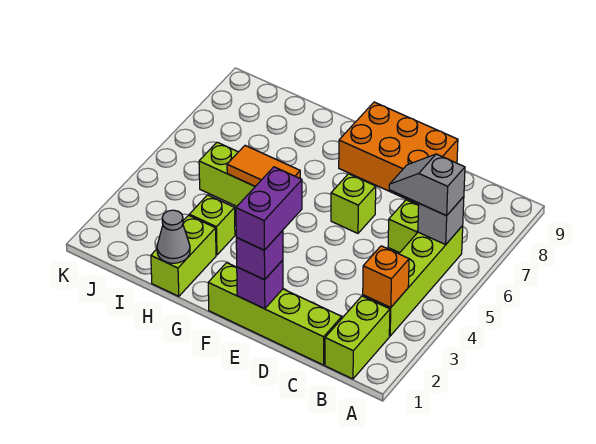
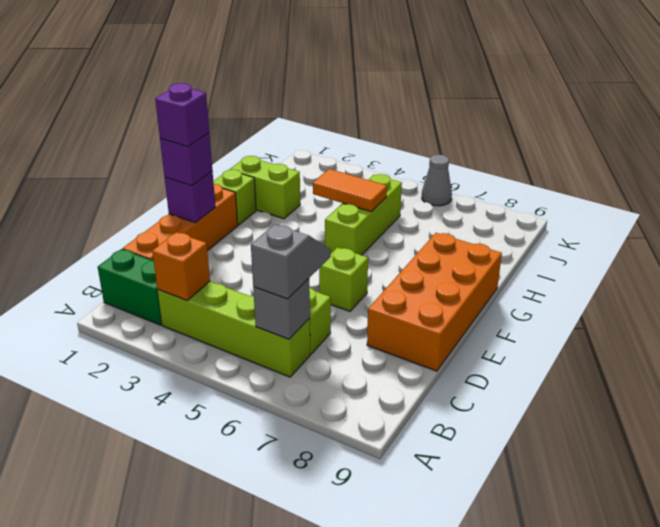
lime 1x2 brick [325,296,390,379] -> green 1x2 brick [98,249,162,325]
lime 1x4 brick [208,263,342,365] -> orange 1x4 brick [123,184,238,261]
orange 2x3 brick [339,102,458,205] -> orange 2x4 brick [367,233,502,371]
purple 1x2 brick [236,167,302,250] -> purple 1x1 brick [155,83,209,147]
orange 1x2 tile [227,146,300,186] -> orange 1x2 tile turned to [313,169,387,212]
grey 1x1 cone [157,210,190,263] -> grey 1x1 cone moved to [422,155,452,206]
lime 1x1 brick [189,195,235,255] -> lime 1x1 brick moved to [213,170,256,225]

